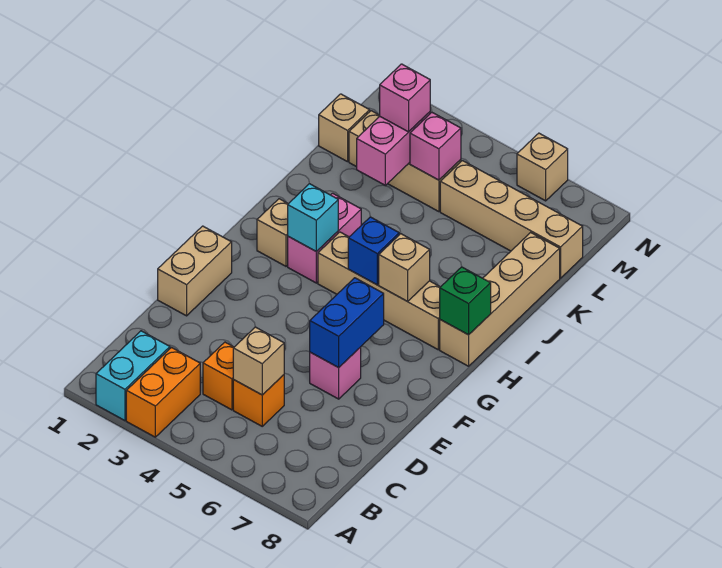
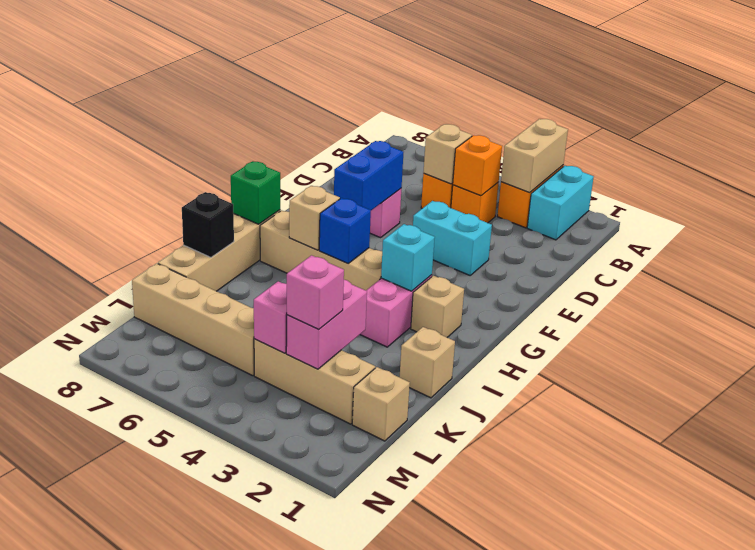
none -> orange 1x1 brick [453,135,502,196]
tan 1x2 brick [158,226,232,316] -> tan 1x2 brick moved to [501,119,568,193]
none -> cyan 1x2 brick [413,201,492,275]
none -> black 1x1 brick [182,192,234,257]
tan 1x1 brick [517,133,568,201] -> tan 1x1 brick moved to [400,327,455,398]

